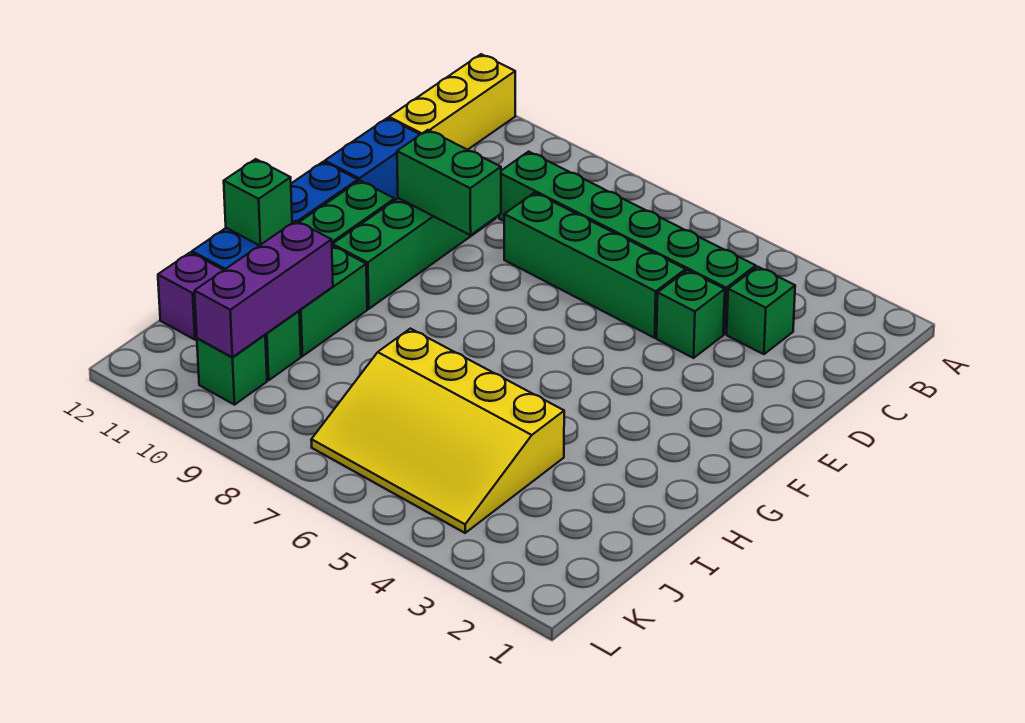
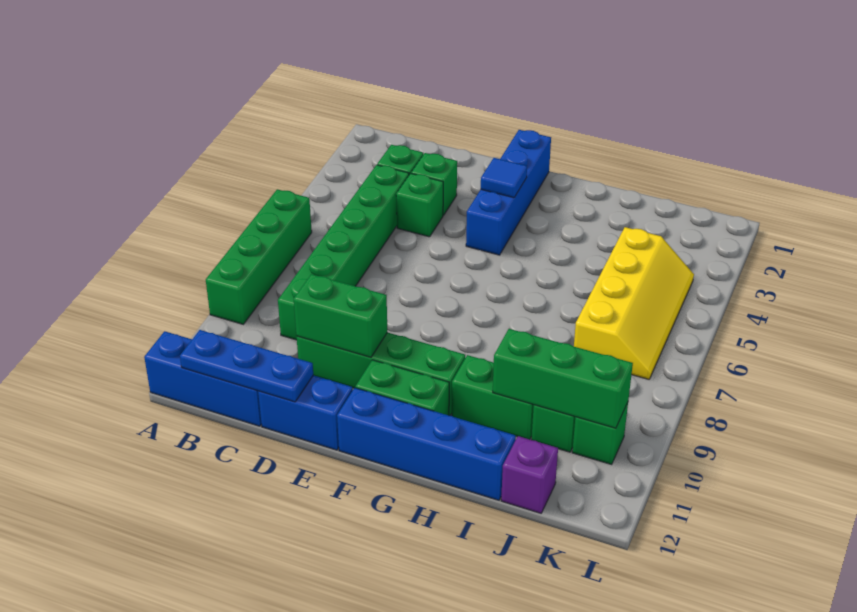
yellow 1x3 brick [389,54,515,150] -> blue 1x3 brick [144,331,261,426]
none -> blue 1x3 plate [180,330,313,402]
green 1x4 brick [504,193,686,338] -> green 1x4 brick moved to [206,189,312,324]
green 1x2 brick [397,130,501,235] -> green 1x2 brick turned to [294,274,387,357]
none -> blue 1x4 brick [466,130,551,255]
none -> blue 1x1 tile [481,158,527,198]
green 1x1 brick [224,159,292,246] -> green 1x1 brick moved to [411,153,457,215]
yellow 3x4 slope [311,329,564,533] -> yellow 2x4 slope [574,227,694,379]
purple 1x3 brick [195,221,333,358] -> green 1x3 brick [493,329,633,428]

